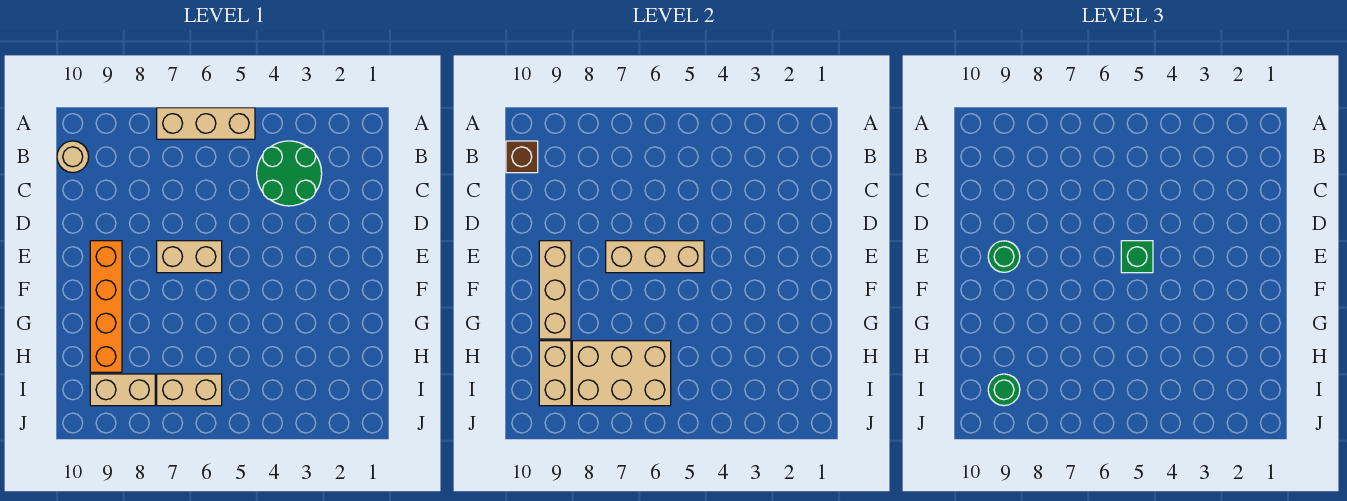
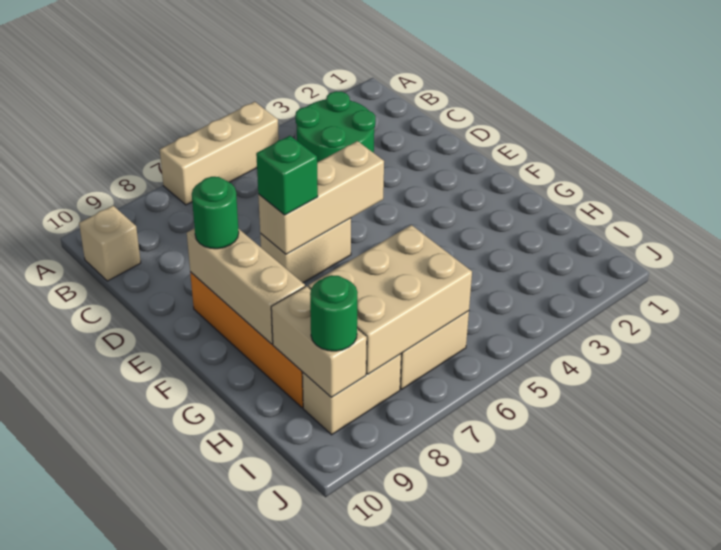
tan 1x1 round brick [57,141,89,173] -> tan 1x1 brick [79,206,141,281]
brown 1x1 brick [506,141,538,173] -> none
green 1x1 brick [1121,241,1153,273] -> green 1x1 brick moved to [256,136,318,215]

